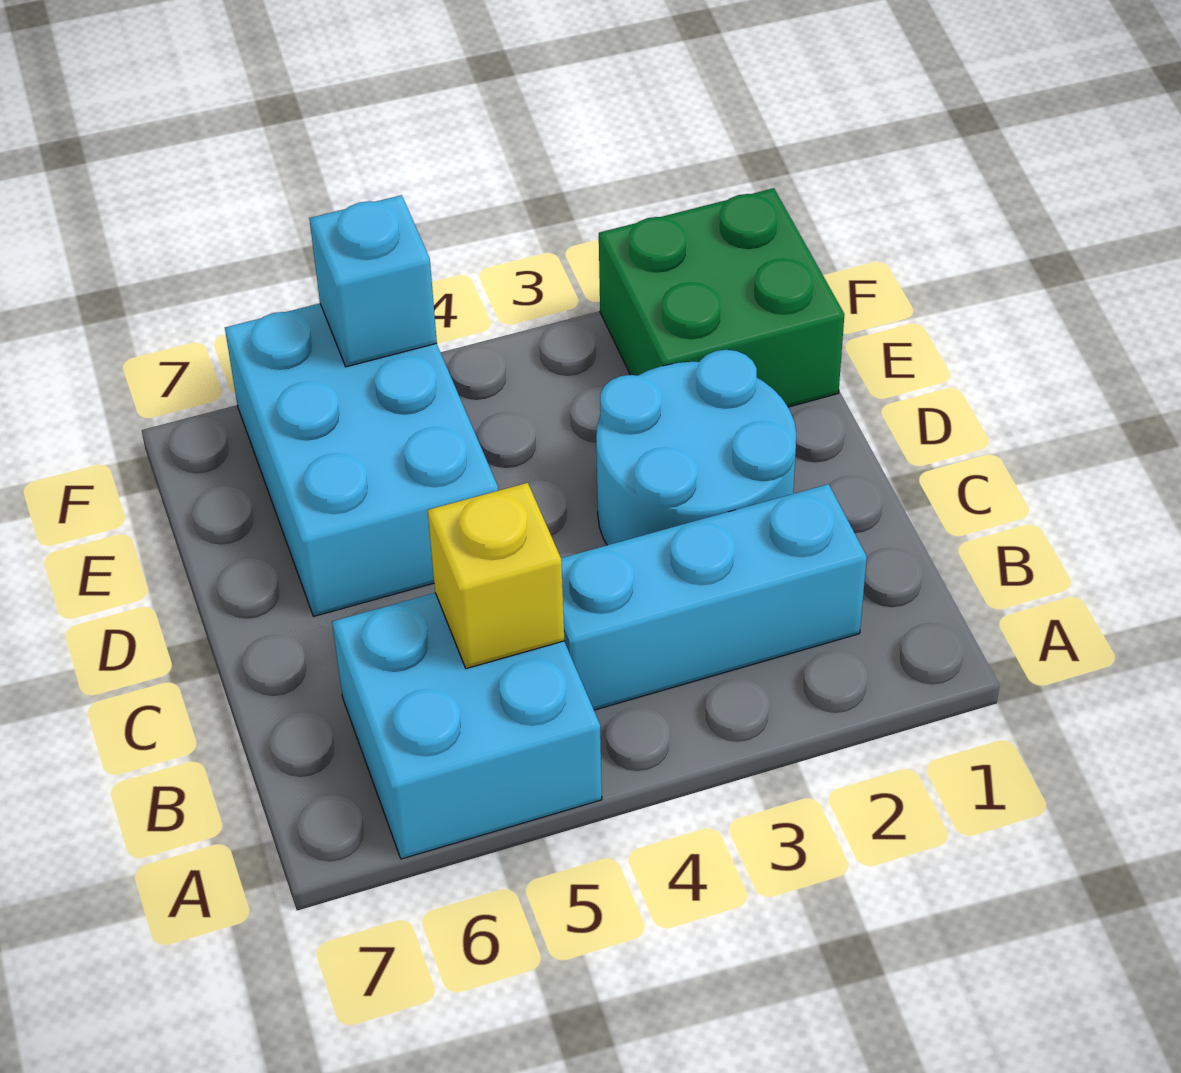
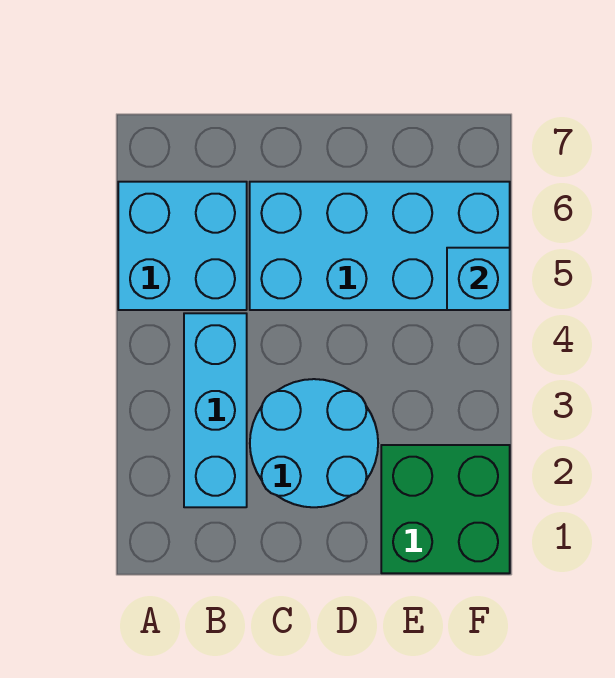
yellow 1x1 brick [428,483,564,669] -> none
cyan 2x3 brick [225,303,498,616] -> cyan 2x4 brick [250,182,510,310]

